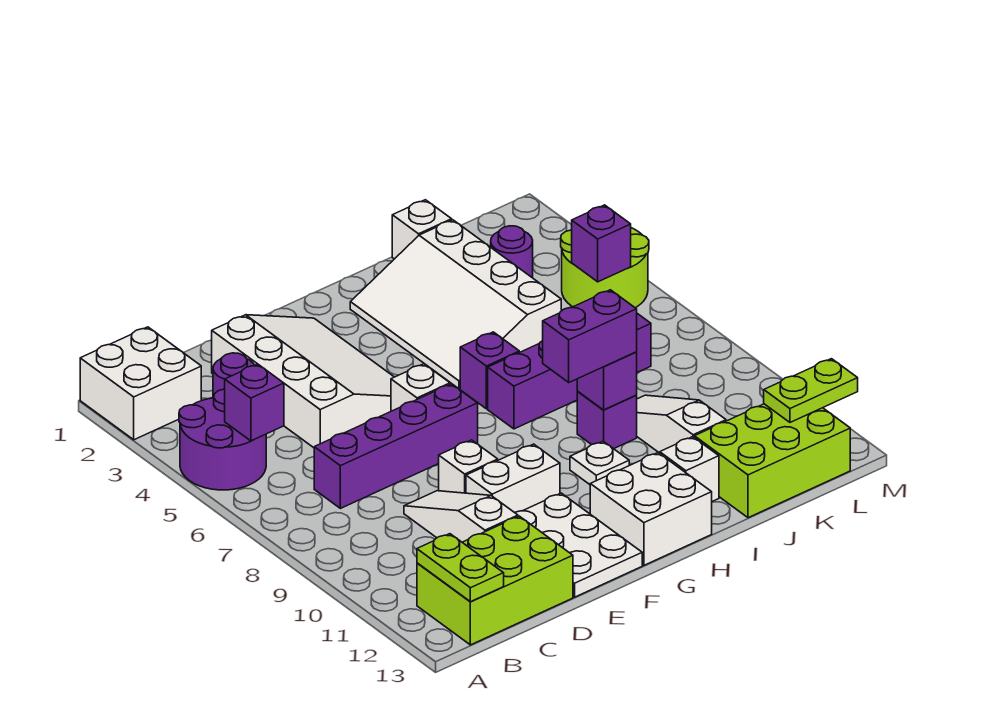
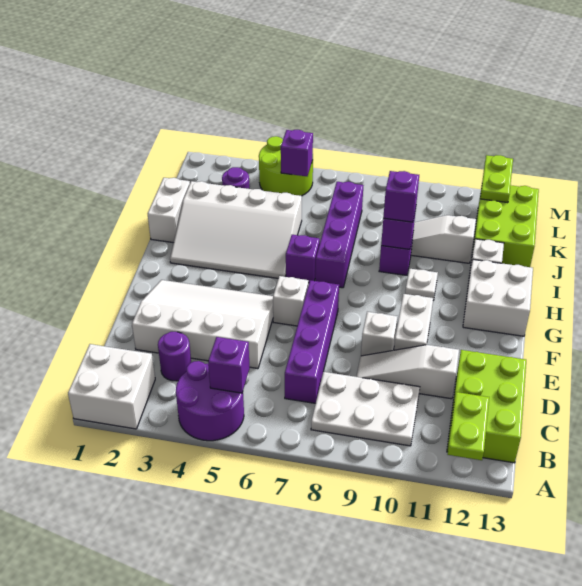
lime 1x2 plate [417,534,504,602] -> lime 1x2 plate turned to [448,392,489,460]
white 2x3 plate [515,493,642,597] -> white 2x3 plate moved to [311,372,420,446]
purple 1x2 brick [543,290,637,382] -> purple 1x1 brick [383,171,419,222]
white 1x1 brick [392,200,452,259] -> white 1x2 brick [148,178,190,243]

